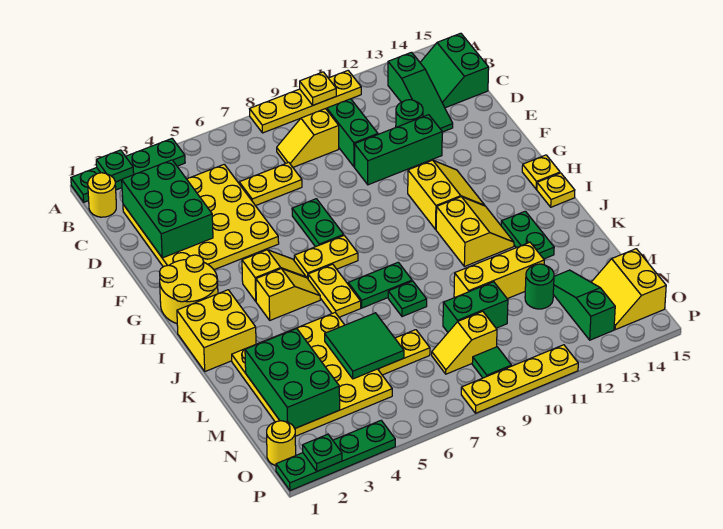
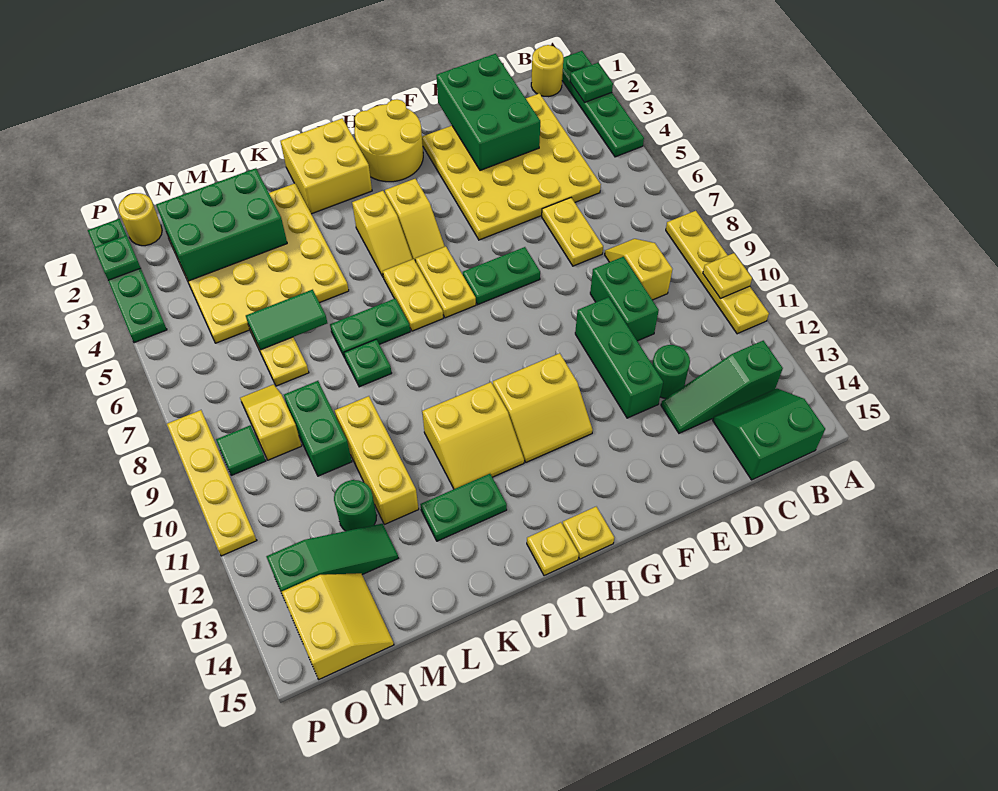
green 2x3 brick [122,160,213,258] -> green 2x3 brick turned to [436,54,540,170]
green 1x2 brick [327,99,378,167] -> green 1x2 brick turned to [590,257,659,341]
yellow 1x2 plate [308,264,361,317] -> yellow 1x2 plate turned to [383,259,443,331]
green 1x2 plate [348,262,412,308] -> green 1x2 plate turned to [330,299,410,358]
green 2x2 tile [325,313,404,379] -> green 1x2 tile [246,290,327,350]
yellow 2x2 slope [591,249,666,330] -> yellow 2x2 slope turned to [281,573,394,679]

